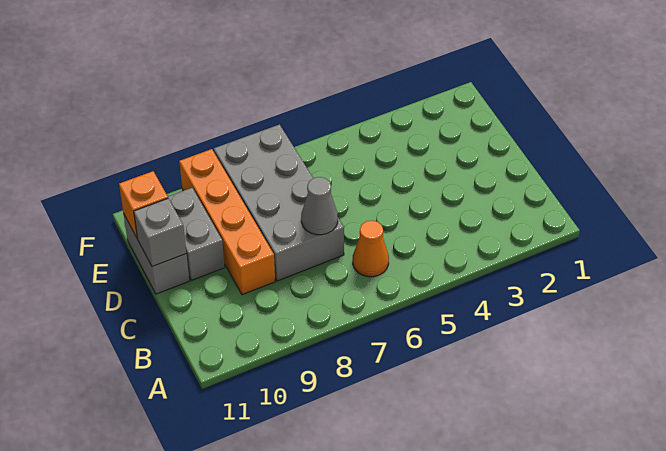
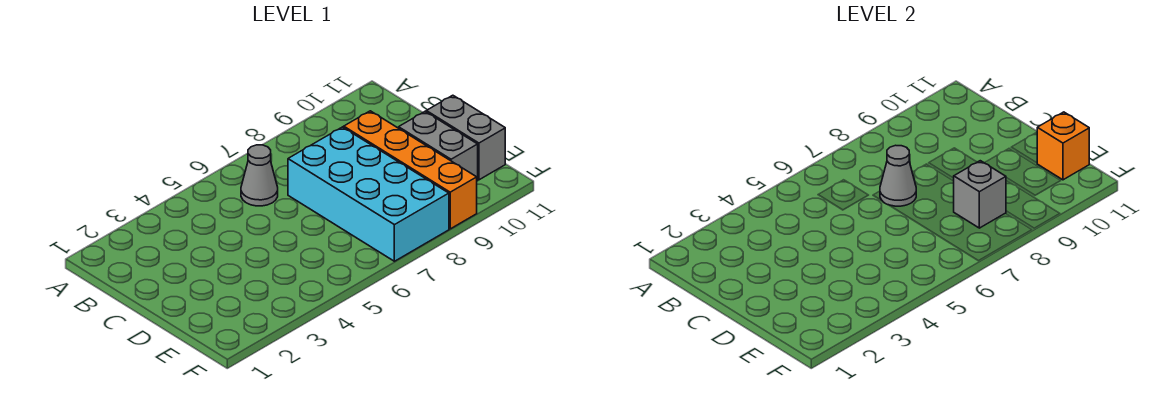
orange 1x1 cone [353,220,389,277] -> grey 1x1 cone [241,145,278,206]
grey 2x4 brick [214,124,344,281] -> cyan 2x4 brick [288,127,449,261]
grey 1x1 brick [134,198,186,266] -> grey 1x1 brick moved to [954,161,1006,228]

